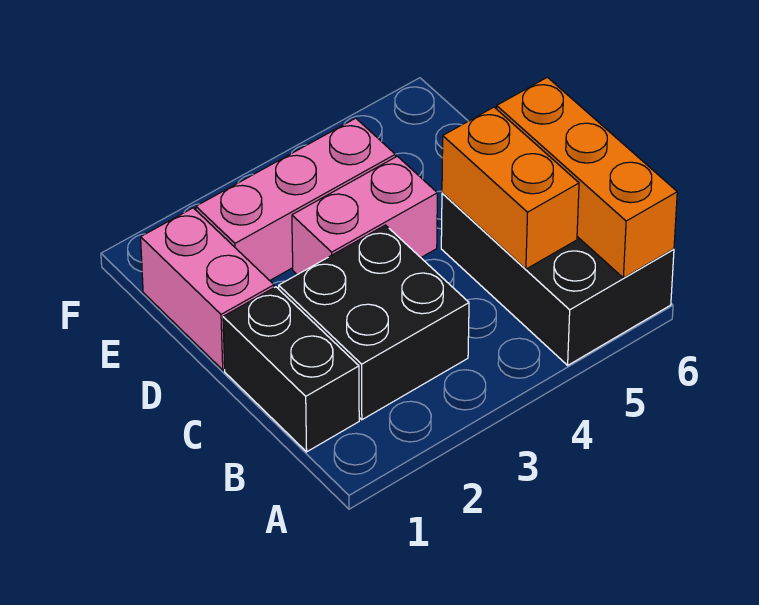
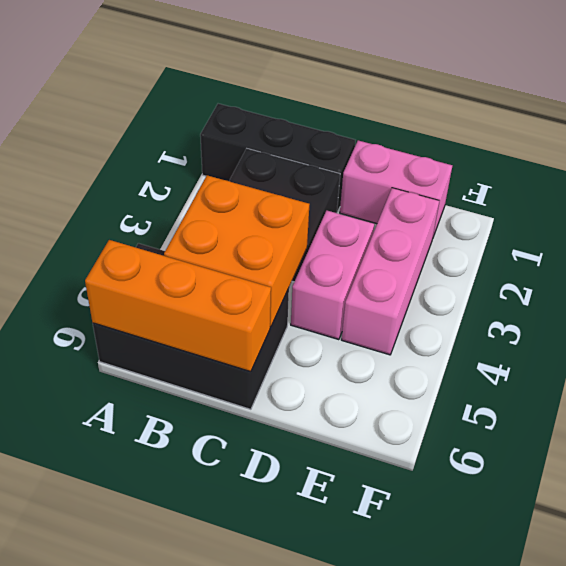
black 1x2 brick [223,287,359,452] -> black 1x3 brick [200,104,355,212]
orange 1x2 brick [442,107,579,269] -> orange 2x2 brick [164,175,309,327]

